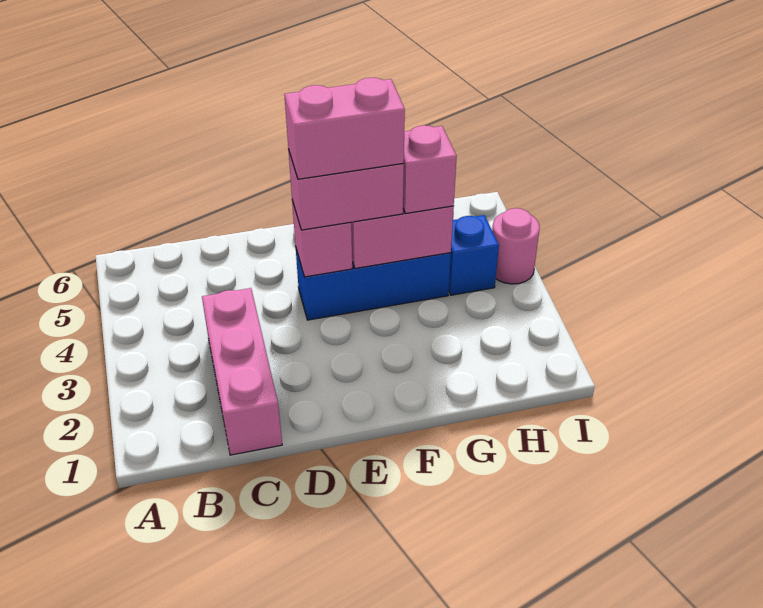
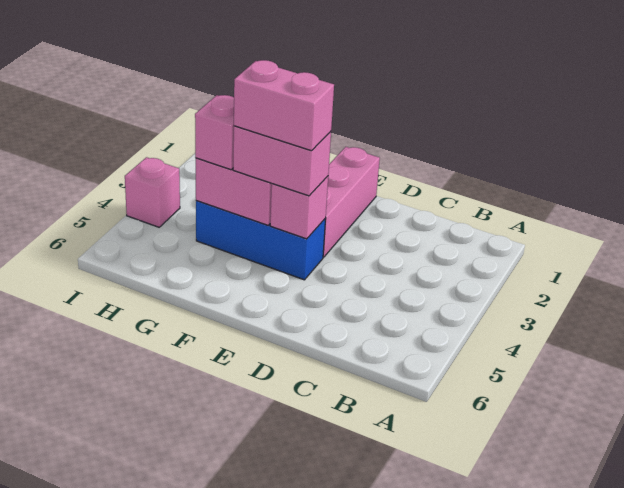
pink 1x3 brick [202,288,282,455] -> pink 1x3 brick moved to [323,147,380,257]
blue 1x1 brick [449,215,499,295] -> none
pink 1x1 round brick [492,208,540,284] -> pink 1x1 brick [125,157,180,227]

